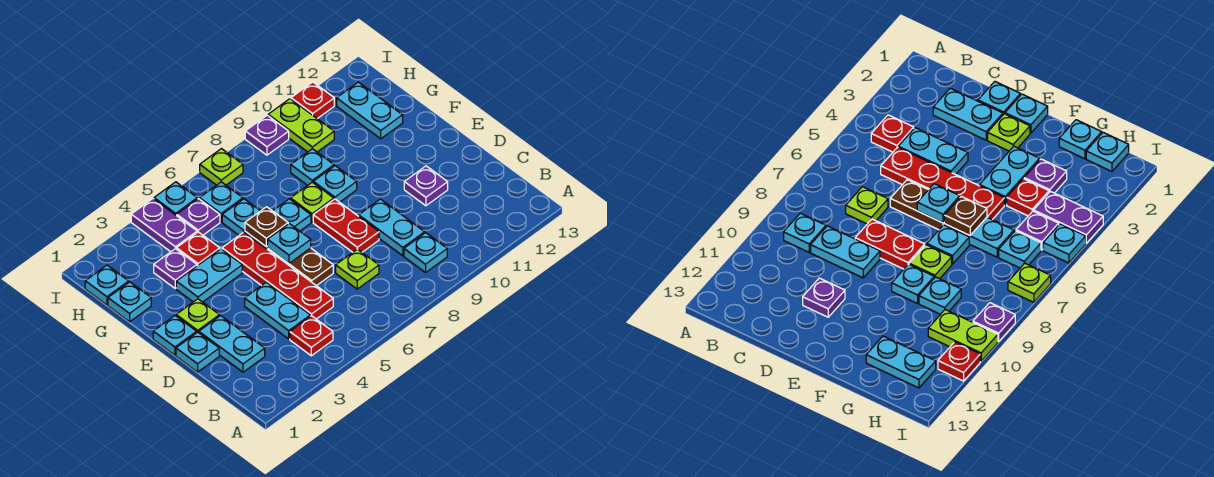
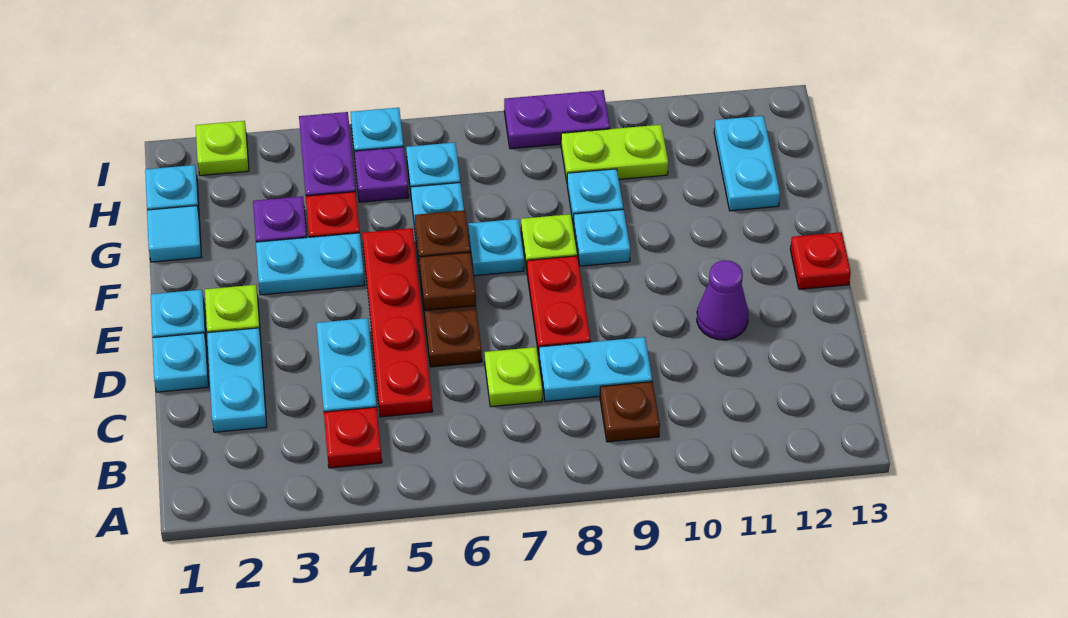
cyan 1x1 plate [404,233,447,273] -> brown 1x1 plate [600,382,660,442]
cyan 1x2 plate [359,199,425,256] -> cyan 1x2 plate turned to [539,337,652,402]
purple 1x1 plate [404,166,448,206] -> purple 1x1 cone [697,260,748,340]
cyan 1x1 plate [268,224,311,263] -> brown 1x1 plate [419,252,476,310]
cyan 1x1 plate [108,282,151,322] -> cyan 1x1 tile [147,206,201,262]
lime 1x2 plate [268,99,334,152] -> lime 1x2 plate turned to [561,125,668,181]
lime 1x1 plate [200,149,243,185] -> lime 1x1 plate moved to [196,121,249,176]
purple 1x1 plate [245,115,289,155] -> purple 1x2 plate [504,90,610,149]
red 1x1 plate [291,82,334,119] -> red 1x1 plate moved to [790,232,851,289]

